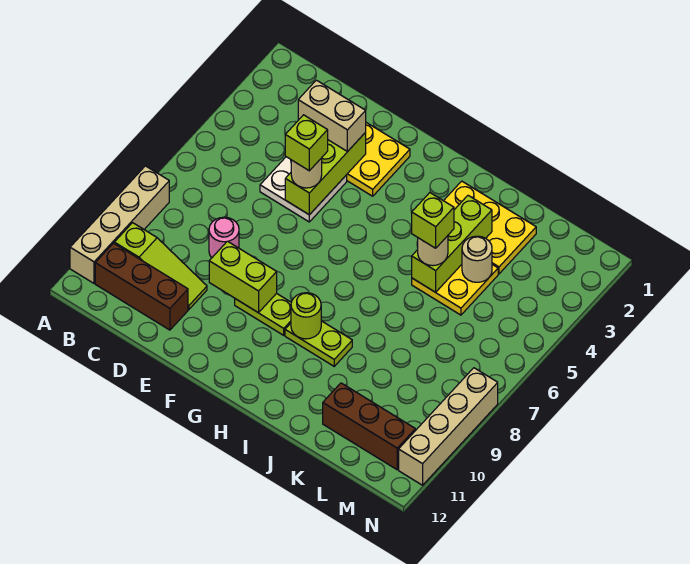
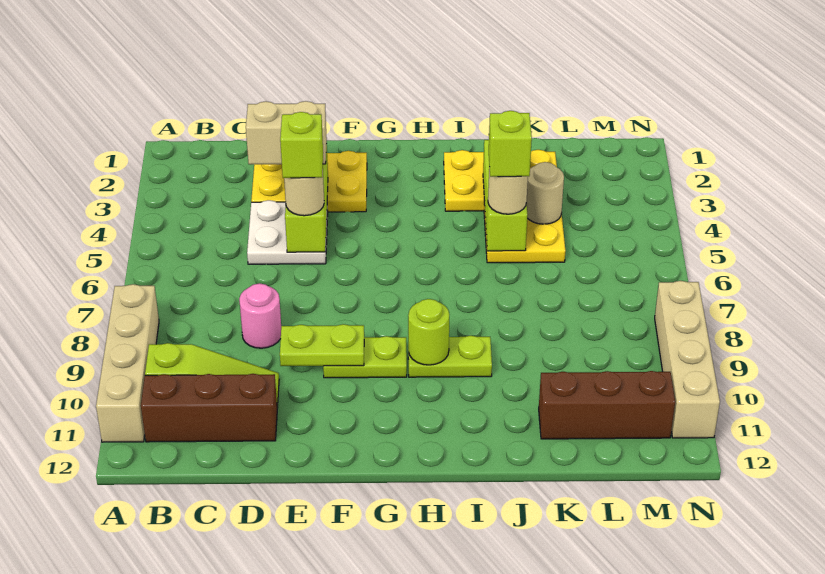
lime 1x2 brick [209,241,277,313] -> lime 1x2 plate [280,324,364,366]

